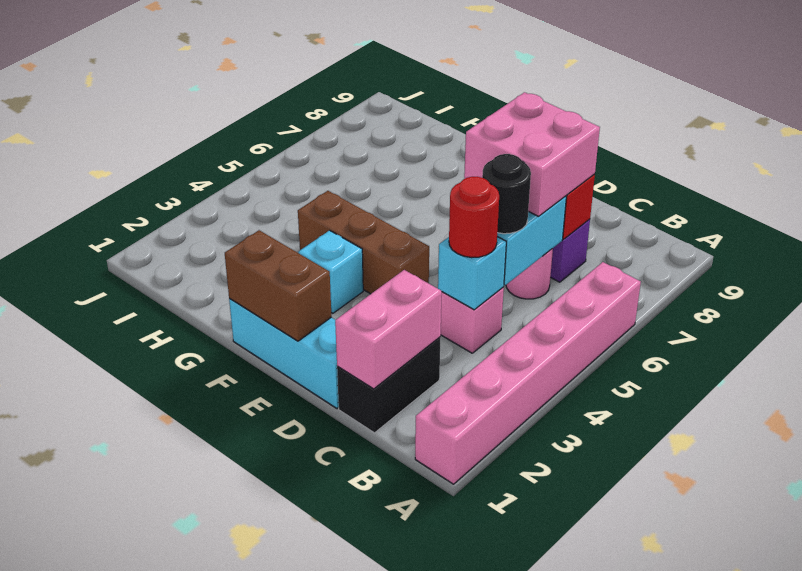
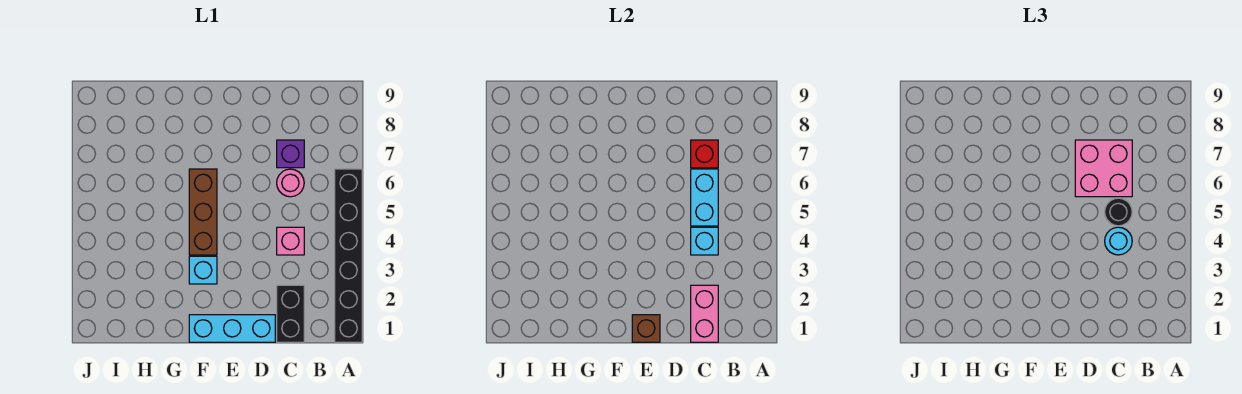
pink 1x6 brick [415,262,641,484] -> black 1x6 brick [335,169,362,342]
red 1x1 round brick [449,177,499,258] -> cyan 1x1 round brick [1105,227,1132,255]
brown 1x2 brick [225,230,331,341] -> brown 1x1 brick [632,315,660,342]
brown 1x3 brick [298,191,429,294] -> brown 1x3 brick turned to [189,169,217,255]

